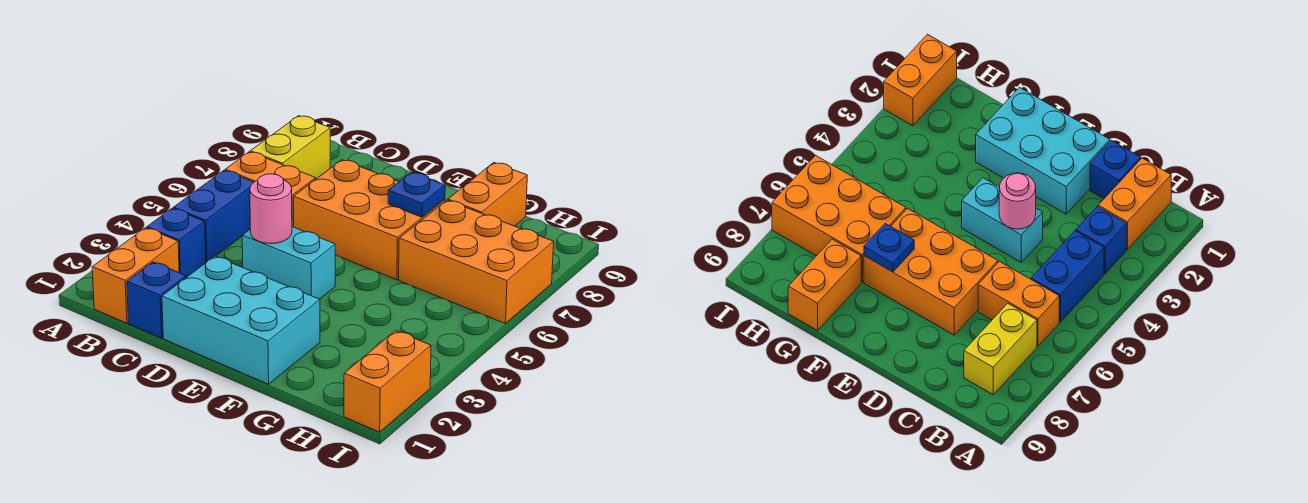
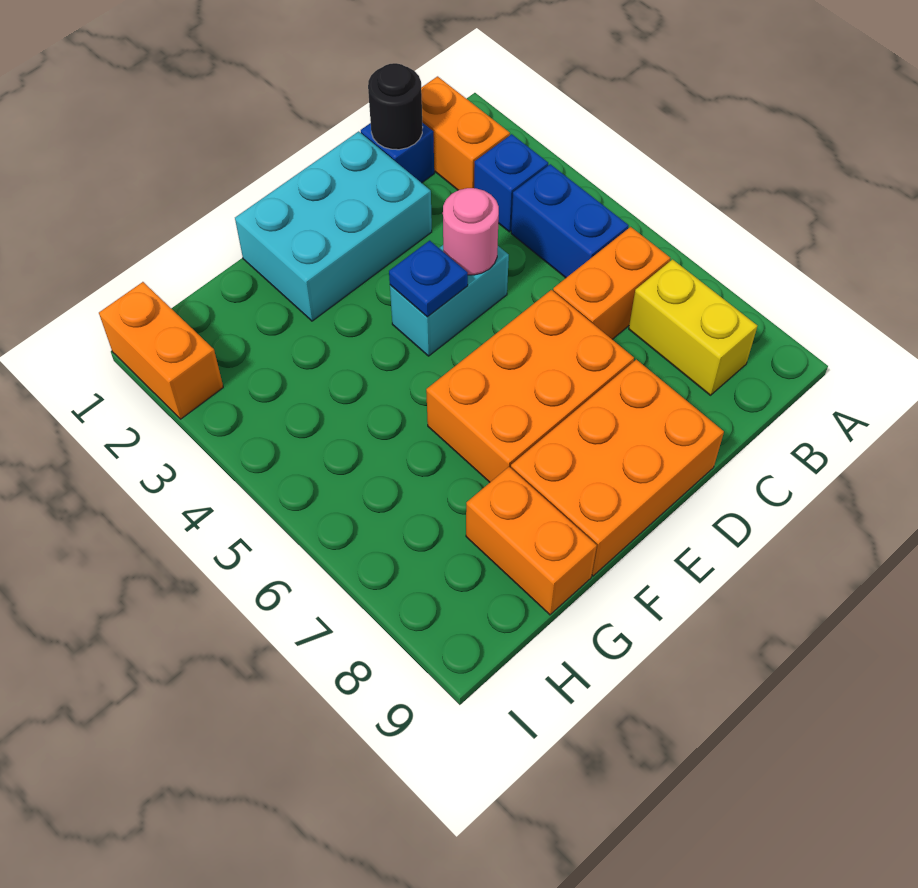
none -> black 1x1 round brick [368,63,423,150]
blue 1x1 plate [388,172,445,217] -> blue 1x1 plate moved to [389,241,468,317]
orange 2x3 brick [399,200,554,324] -> orange 2x3 brick moved to [511,360,724,576]

